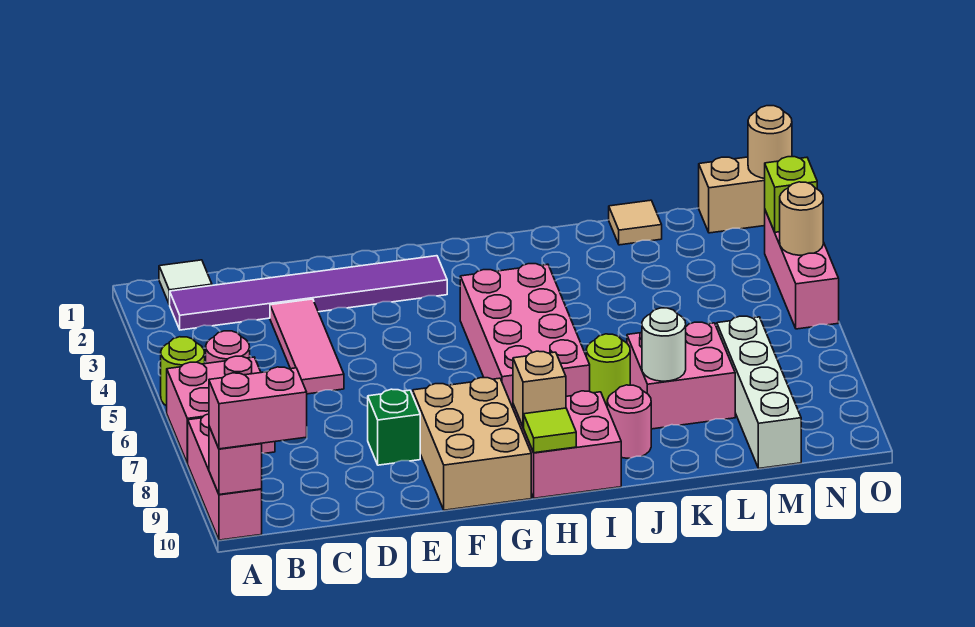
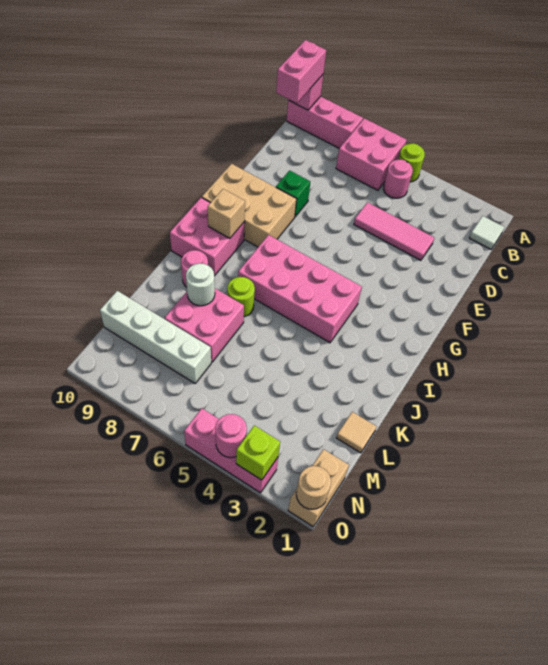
purple 1x6 tile [170,256,447,330] -> none
lime 1x1 tile [524,408,576,453] -> none
tan 1x1 round brick [780,182,823,255] -> pink 1x1 round brick [215,414,247,457]

